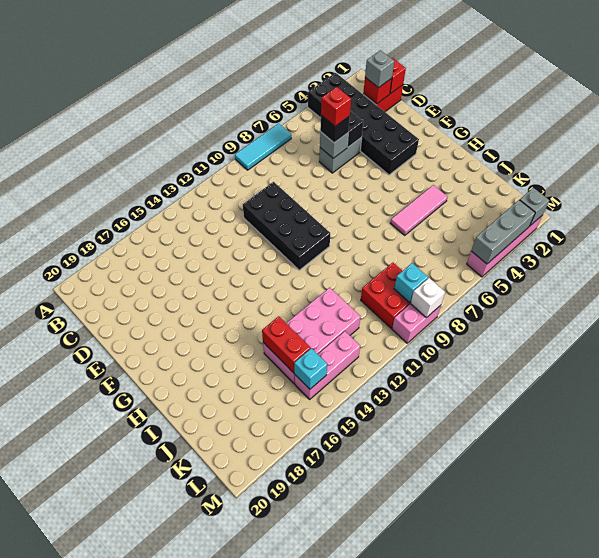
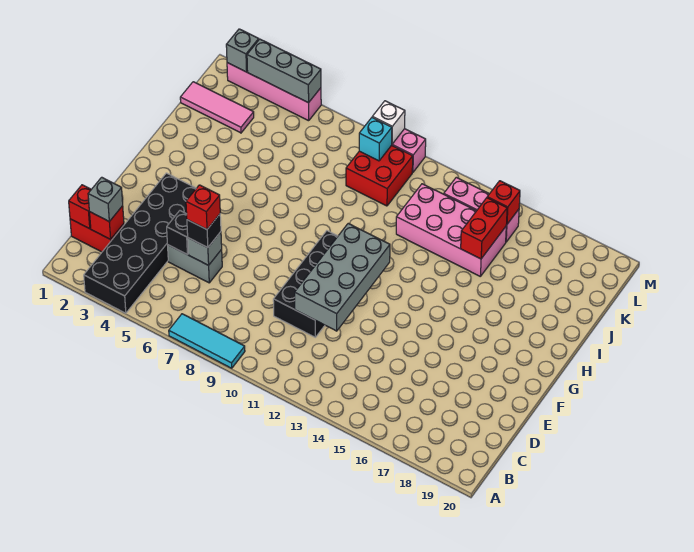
none -> grey 2x4 brick [295,223,390,331]
pink 1x3 tile [391,185,448,235] -> pink 1x3 tile moved to [180,82,254,133]
cyan 1x1 brick [294,348,327,389] -> red 1x1 brick [487,181,520,225]

